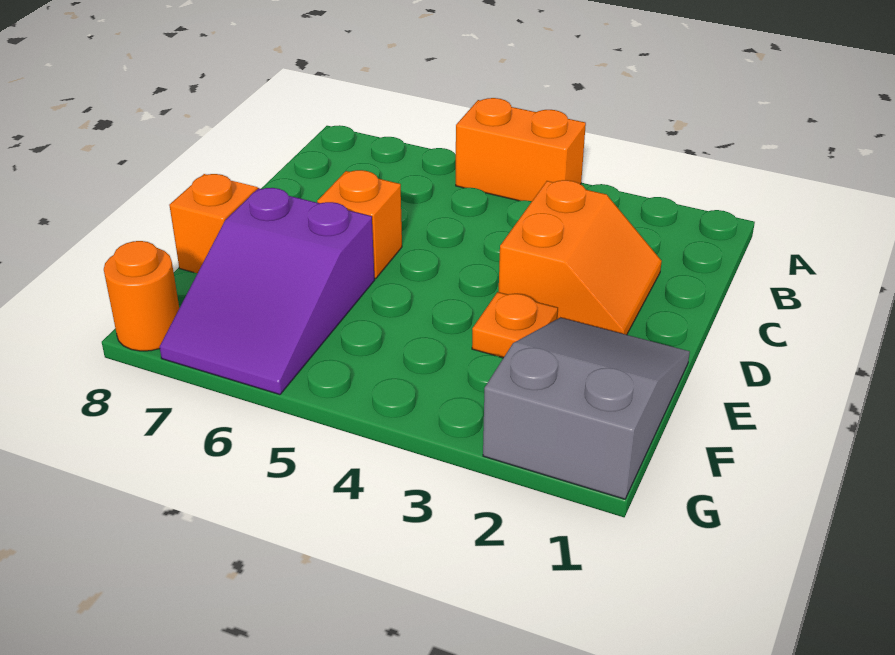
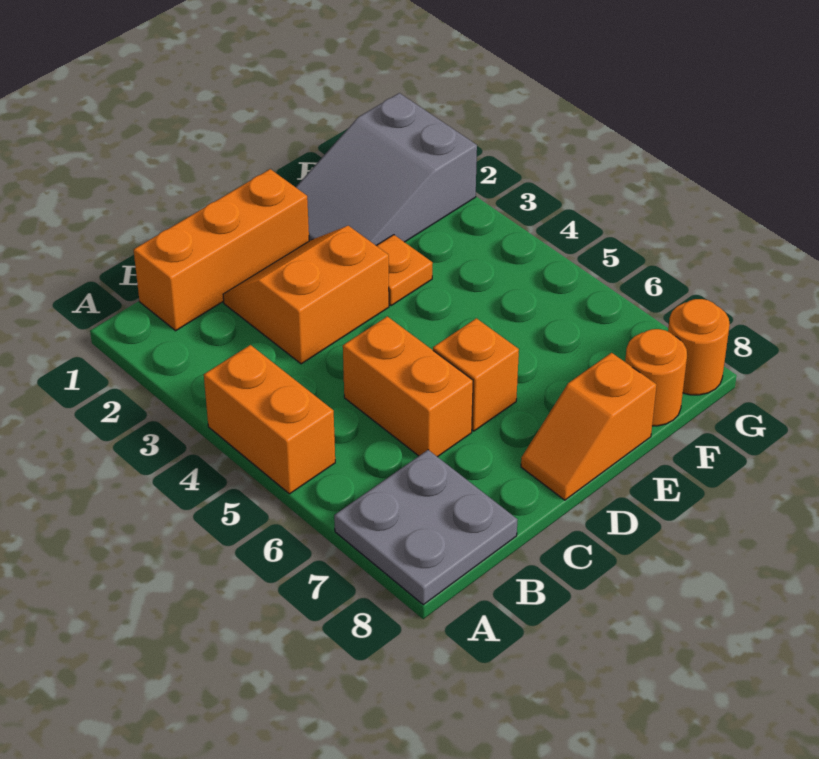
none -> grey 2x2 plate [334,450,518,605]
none -> orange 1x3 brick [134,169,309,331]
none -> orange 1x2 brick [343,316,473,457]
purple 2x3 slope [160,188,375,395] -> none
none -> orange 1x1 round brick [625,329,687,426]

